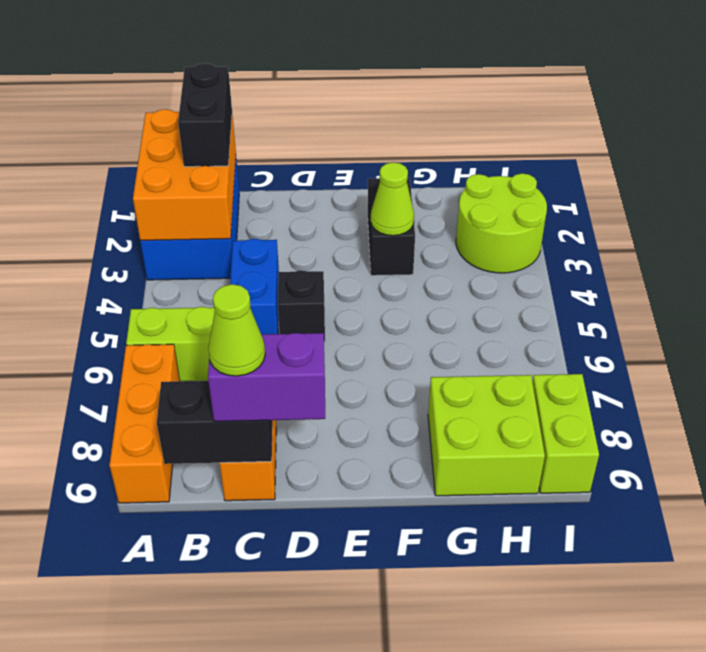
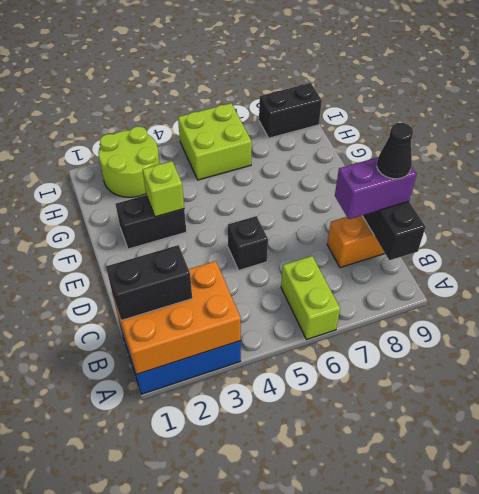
orange 1x3 brick [109,344,180,503] -> none
blue 1x2 brick [230,239,279,334] -> none
purple 1x2 brick [208,333,325,421] -> purple 1x2 brick turned to [335,157,417,219]
lime 1x1 cone [208,284,265,376] -> black 1x1 cone [377,123,413,179]
lime 1x1 cone [371,162,414,236] -> lime 1x1 brick [142,161,184,217]
lime 2x2 brick [428,375,545,496] -> lime 2x2 brick moved to [178,103,252,180]
lime 1x2 brick [532,374,599,493] -> black 1x2 brick [259,83,322,138]

